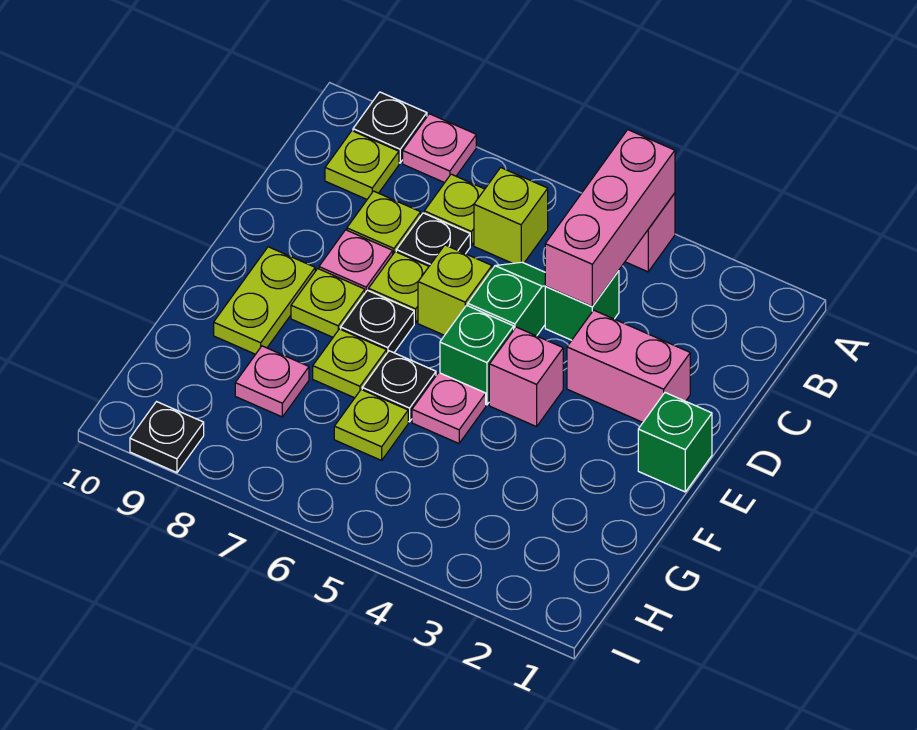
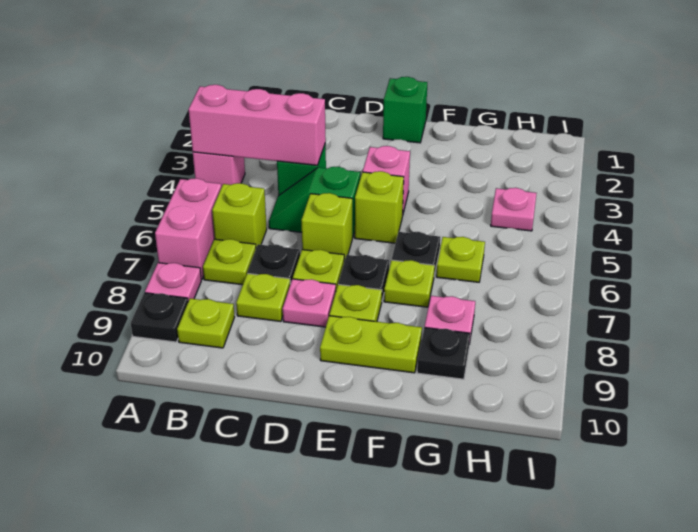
pink 1x2 brick [567,310,690,422] -> pink 1x2 brick moved to [155,178,221,280]
green 1x1 brick [440,305,514,405] -> lime 1x1 brick [355,171,404,243]
pink 1x1 plate [412,373,486,443] -> pink 1x1 plate moved to [491,188,537,231]
black 1x1 plate [130,402,204,473] -> black 1x1 plate moved to [417,328,470,379]

